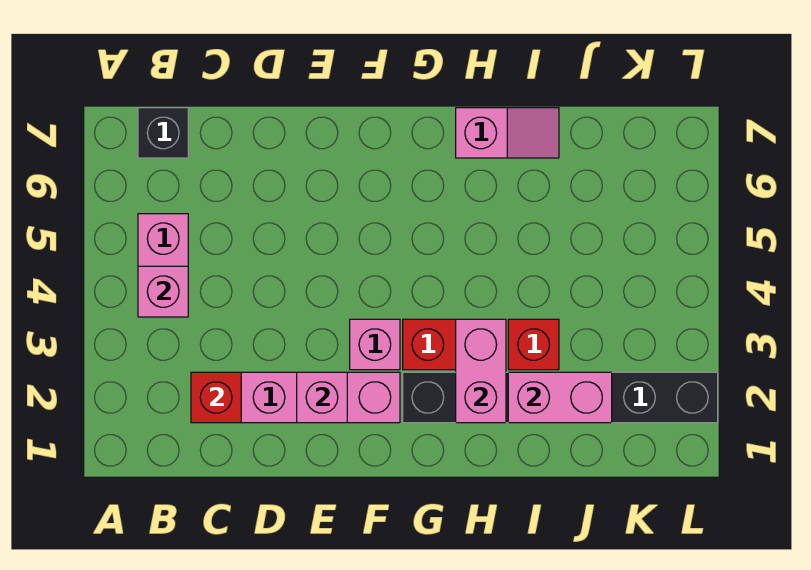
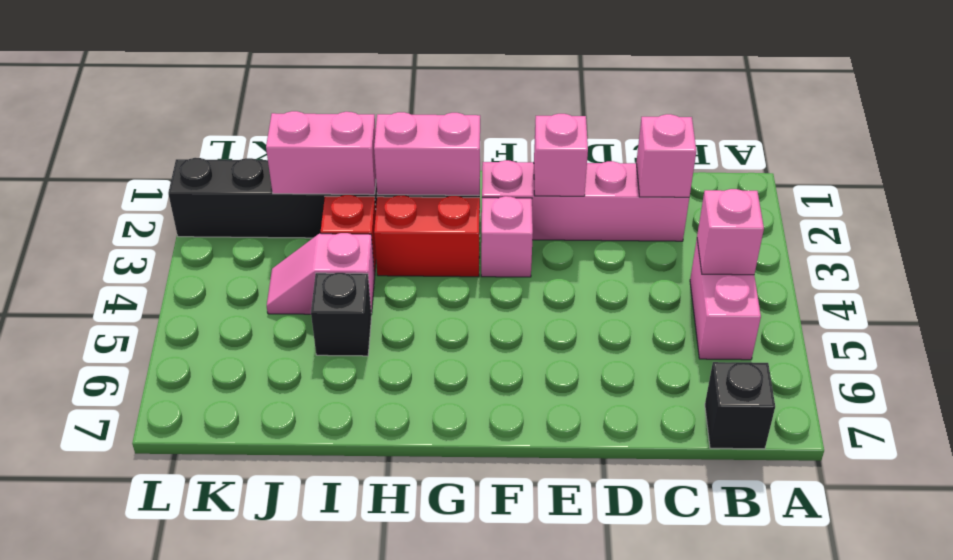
red 1x1 brick [191,372,241,423] -> pink 1x1 brick [636,114,696,197]
pink 1x2 brick [456,319,506,423] -> pink 1x2 brick turned to [374,112,480,195]
pink 1x2 slope [456,108,559,158] -> pink 1x2 slope moved to [267,233,375,314]
none -> black 1x1 brick [311,273,371,356]

